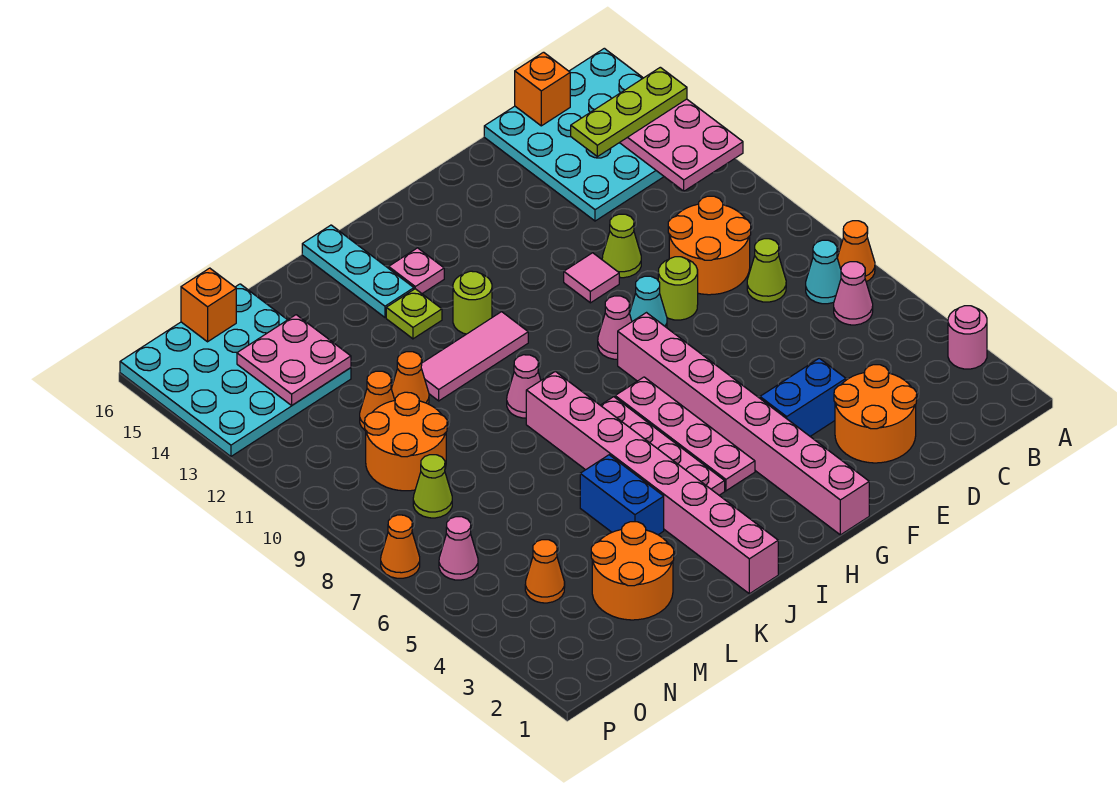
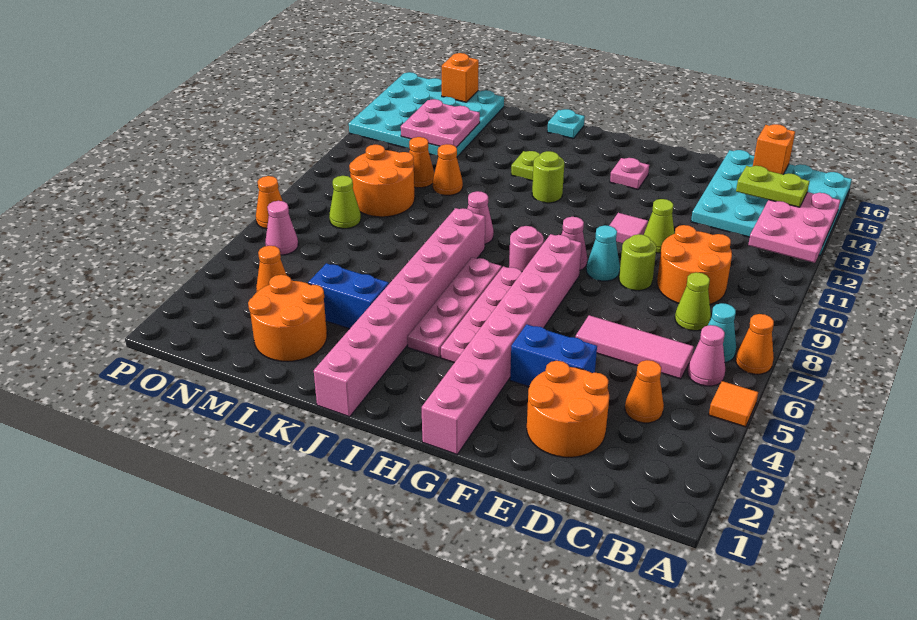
pink 1x1 round brick [948,306,987,369] -> pink 1x1 round brick moved to [509,226,544,272]
none -> orange 1x1 tile [709,381,758,427]
lime 1x3 plate [571,67,687,157] -> lime 1x2 plate [736,166,810,207]
none -> orange 1x1 cone [625,360,664,423]
pink 1x3 tile [421,312,528,401] -> pink 1x3 tile moved to [576,315,694,379]
pink 1x1 plate [389,248,444,294] -> pink 1x1 plate moved to [610,158,649,189]
cyan 1x3 plate [302,225,414,317] -> cyan 1x1 plate [547,109,585,139]
blue 1x2 brick [580,455,664,535] -> blue 1x2 brick turned to [308,263,389,329]

